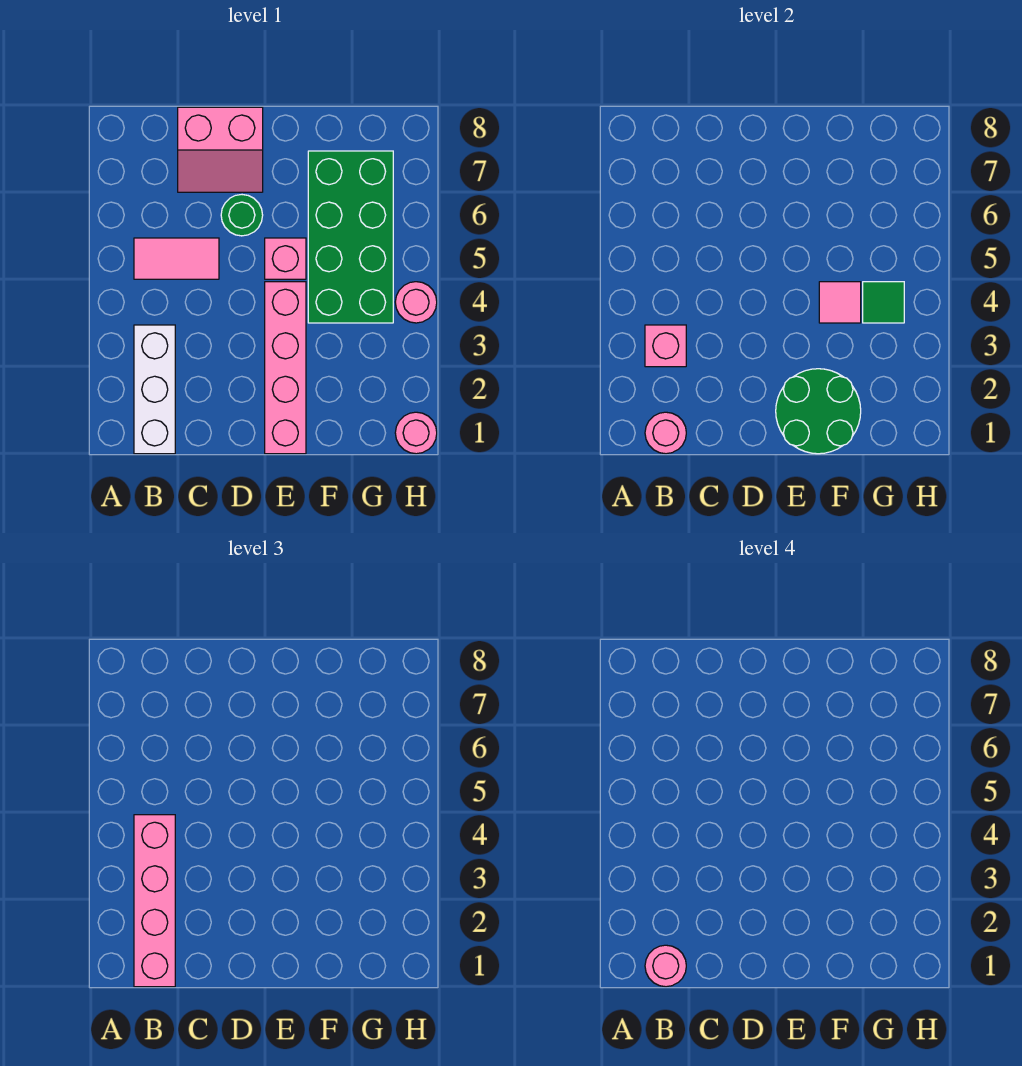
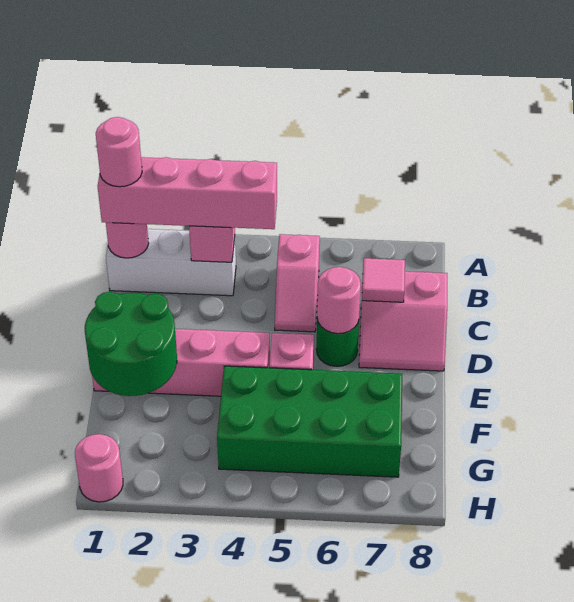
pink 1x2 tile [134,238,219,279] -> pink 1x2 slope [275,234,320,332]
pink 2x2 slope [178,107,263,192] -> pink 2x2 slope turned to [359,271,447,371]
pink 1x1 tile [819,282,861,323] -> pink 1x1 tile moved to [362,258,405,302]
green 1x1 tile [863,282,904,323] -> none
pink 1x1 round brick [395,282,437,323] -> pink 1x1 round brick moved to [317,267,361,334]

